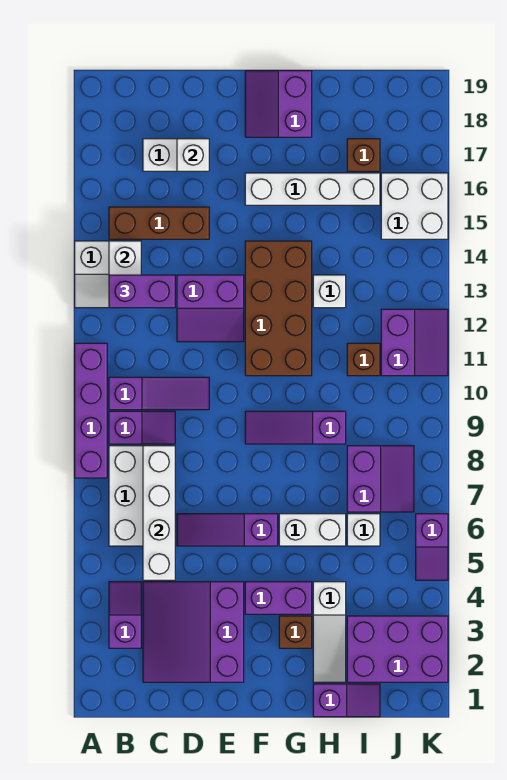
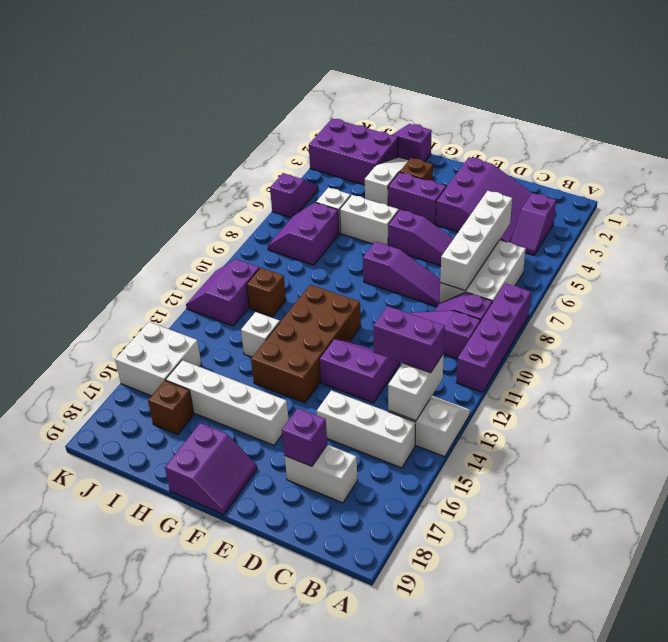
brown 1x3 brick [109,207,209,239] -> white 1x3 brick [317,390,415,468]
white 1x1 brick [177,139,209,171] -> purple 1x1 brick [282,408,327,466]
purple 1x3 slope [245,411,346,444] -> purple 1x3 slope moved to [363,242,440,307]

